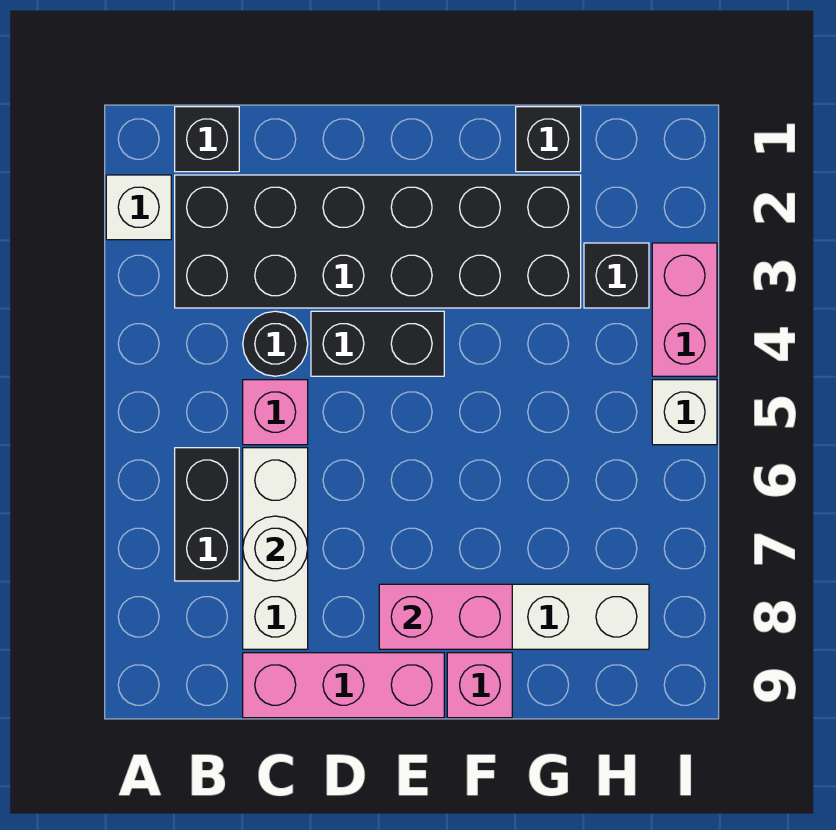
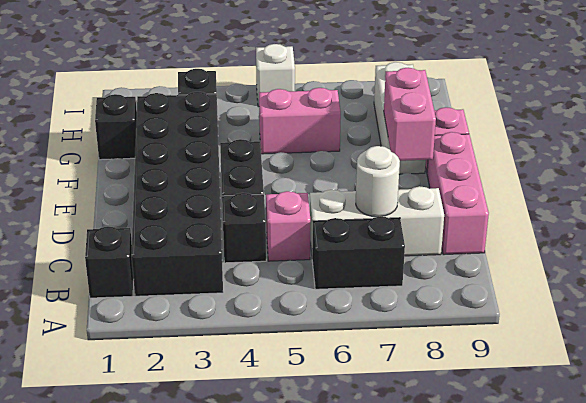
white 1x1 brick [106,175,171,240] -> none
black 1x1 round brick [243,311,308,376] -> black 1x1 brick [222,193,266,263]
pink 1x2 brick [652,243,717,376] -> pink 1x2 brick moved to [259,88,341,154]

